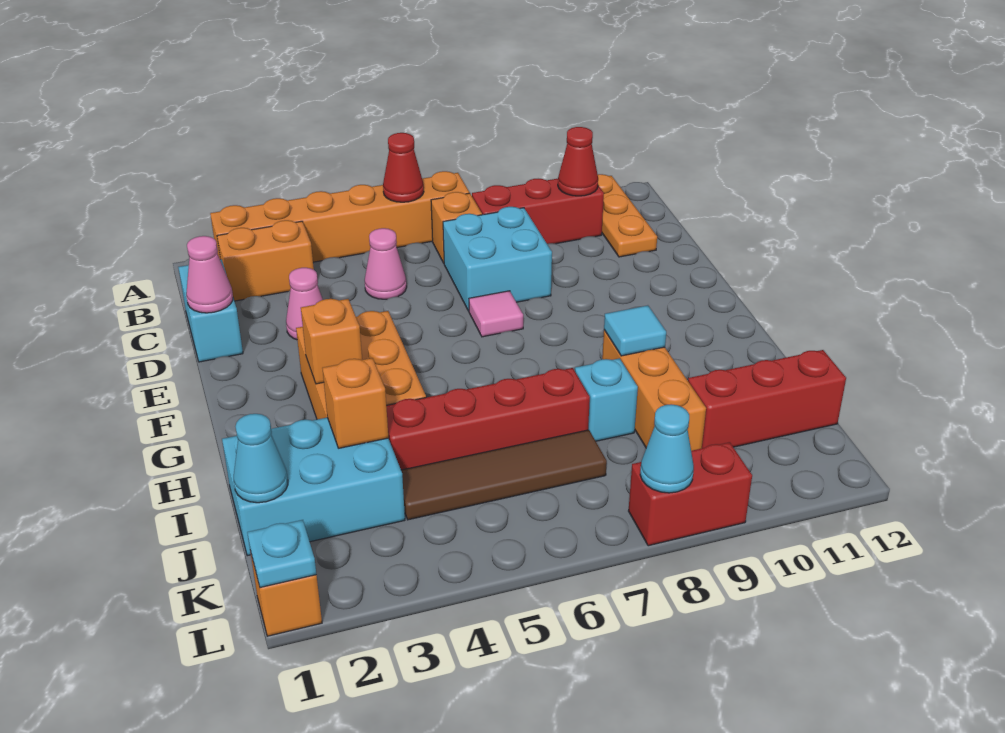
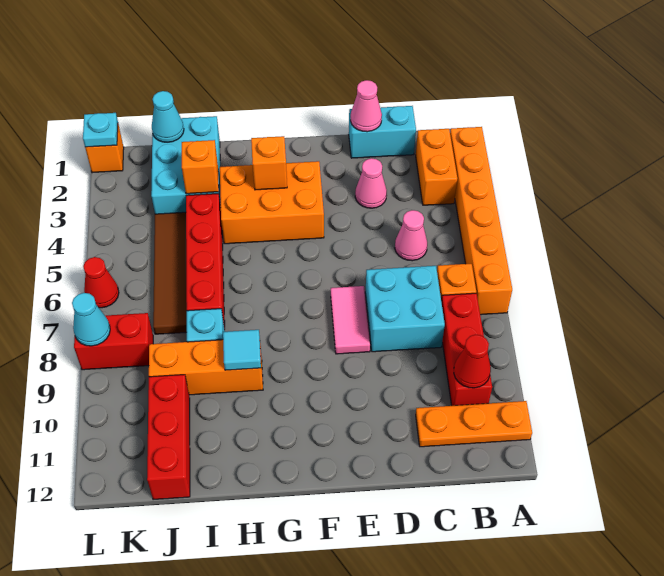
red 1x1 cone [383,133,424,202] -> red 1x1 cone moved to [83,257,119,308]
pink 1x1 tile [469,291,523,337] -> pink 1x2 tile [331,286,370,354]
red 1x2 brick [629,442,752,546] -> red 1x2 brick turned to [74,313,153,370]

